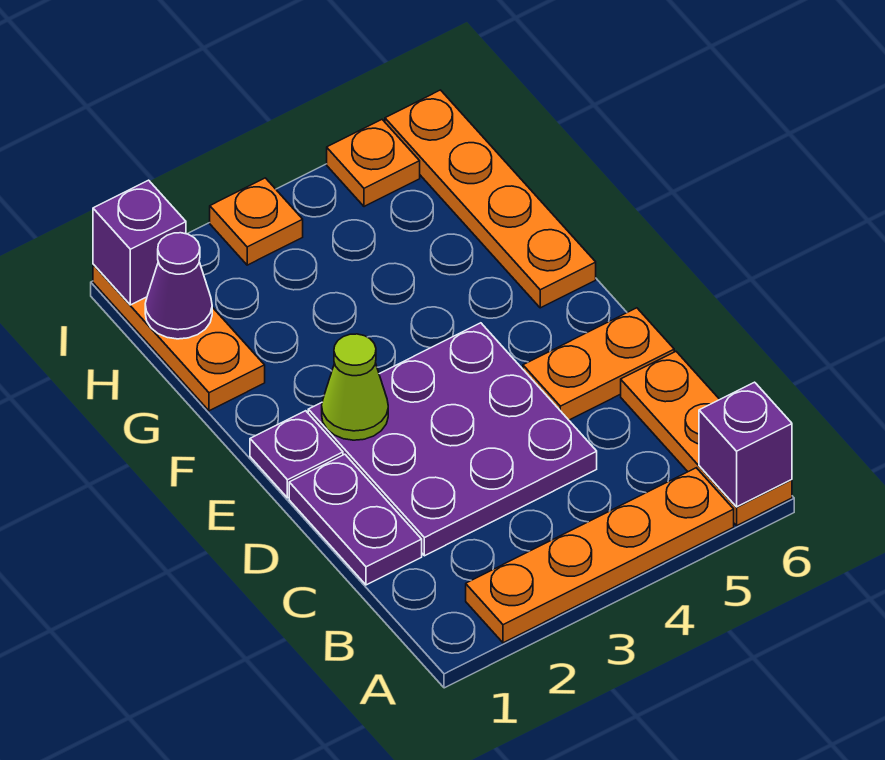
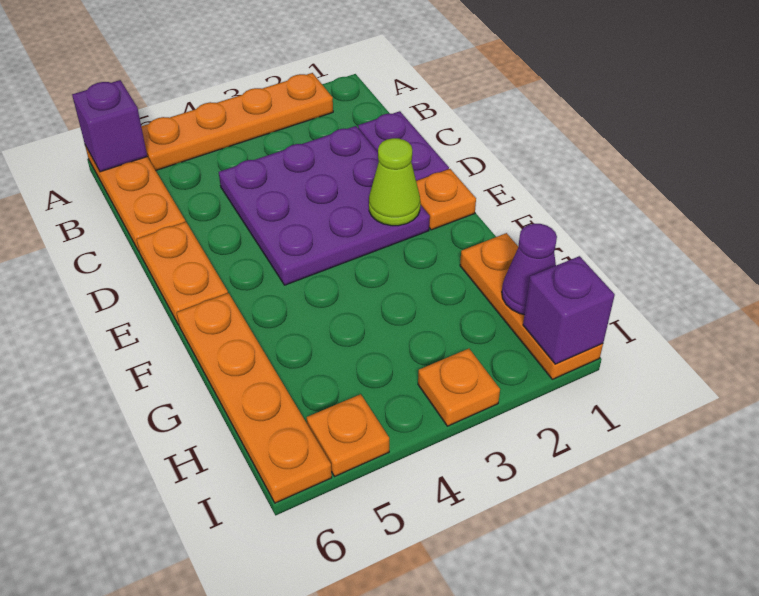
orange 1x2 plate [523,308,674,420] -> orange 1x2 plate turned to [137,222,228,325]
purple 1x1 plate [250,411,343,498] -> orange 1x1 plate [416,169,476,230]

